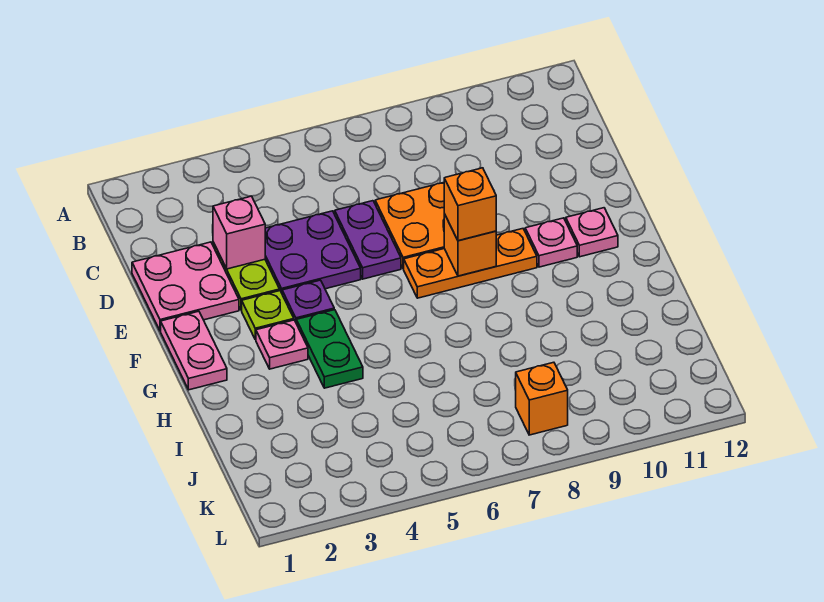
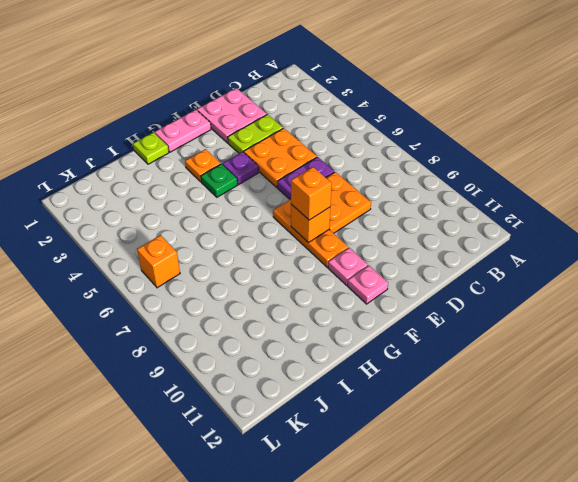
pink 1x1 brick [213,196,265,269] -> none
purple 2x2 plate [265,211,361,293] -> orange 2x2 plate [244,128,317,187]
lime 1x1 plate [242,291,294,340] -> lime 1x1 plate moved to [133,132,169,164]
pink 1x1 plate [256,320,308,369] -> orange 1x1 plate [185,149,221,182]
green 1x2 plate [296,310,363,388] -> green 1x1 plate [201,164,237,197]
orange 1x1 brick [516,362,568,435] -> orange 1x1 brick moved to [137,235,180,288]

